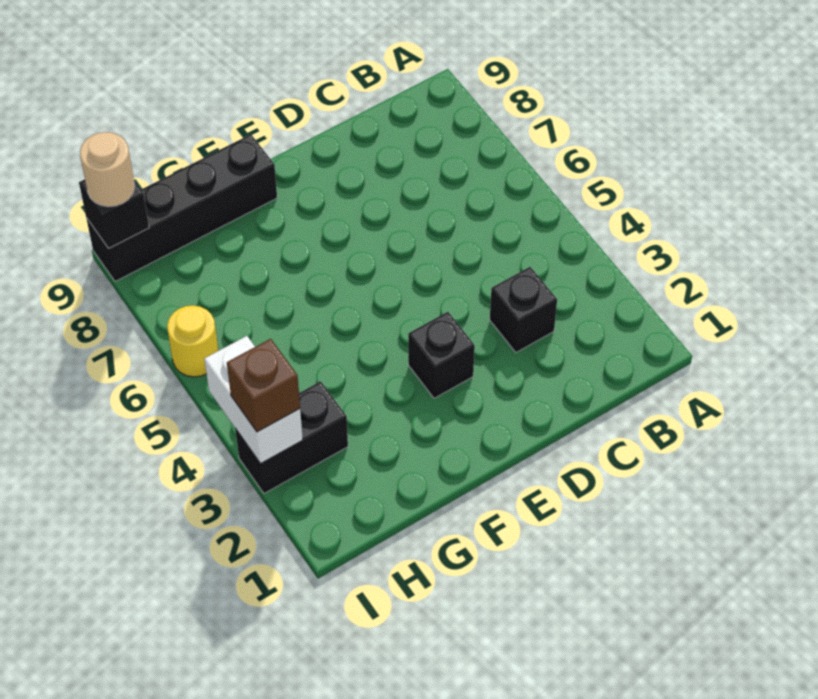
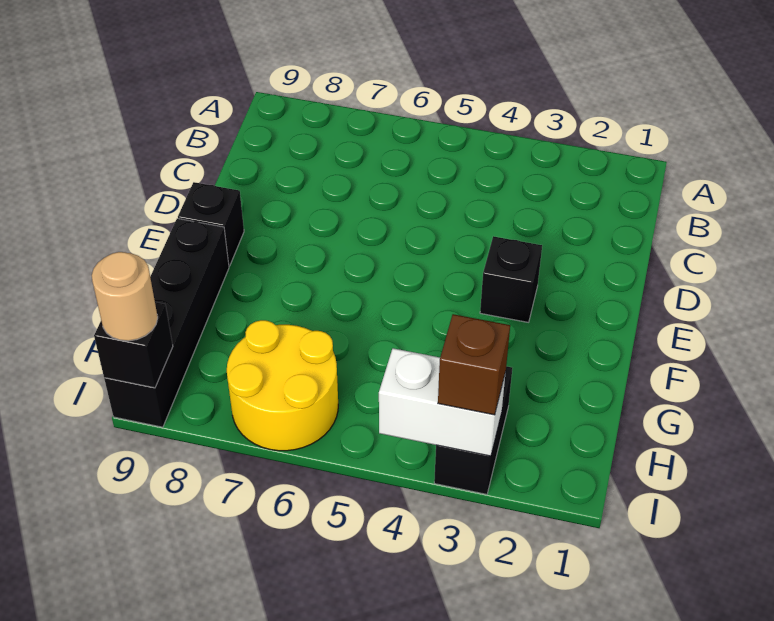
black 1x1 brick [490,267,557,352] -> black 1x1 brick moved to [178,182,244,266]
yellow 1x1 round brick [167,305,218,377] -> yellow 2x2 round brick [227,320,338,451]

